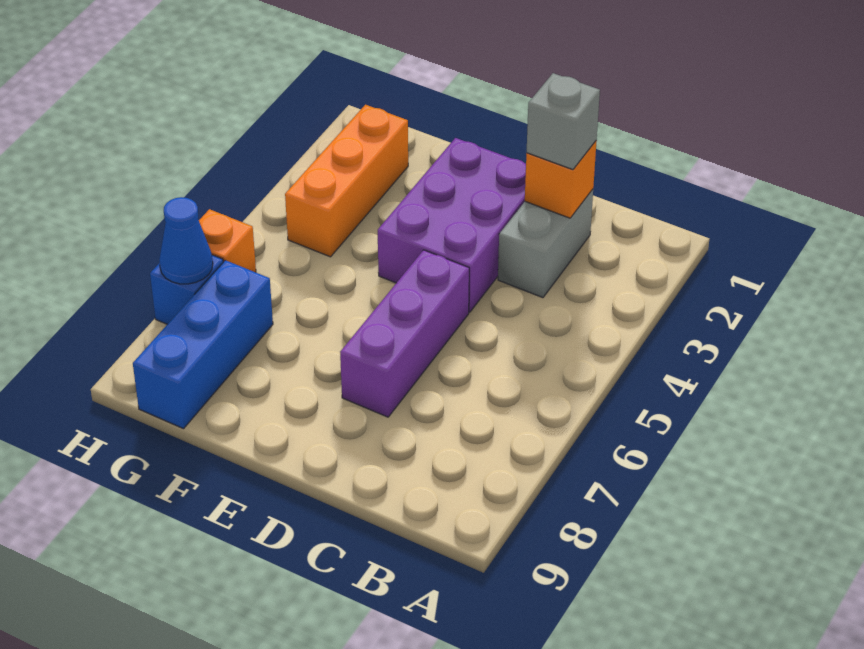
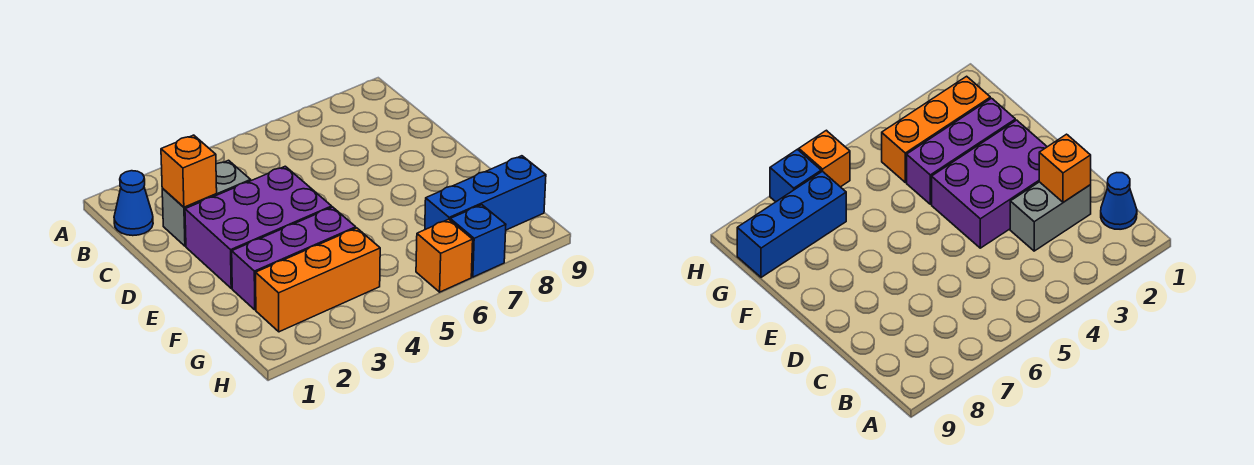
grey 1x1 brick [527,73,600,170] -> none
purple 1x3 brick [340,250,469,417] -> purple 1x3 brick moved to [232,207,356,310]
blue 1x1 cone [159,197,213,284] -> blue 1x1 cone moved to [114,171,153,236]

